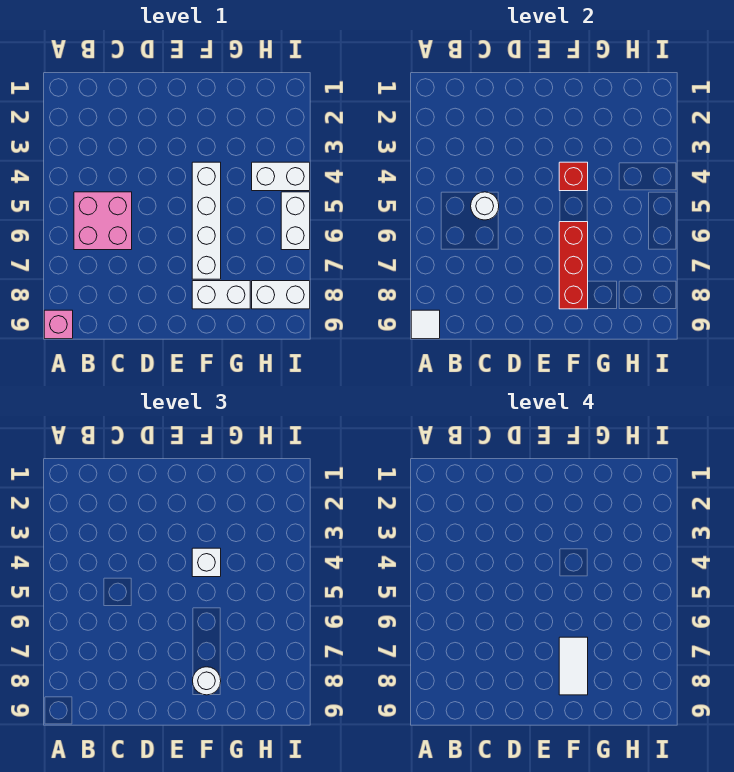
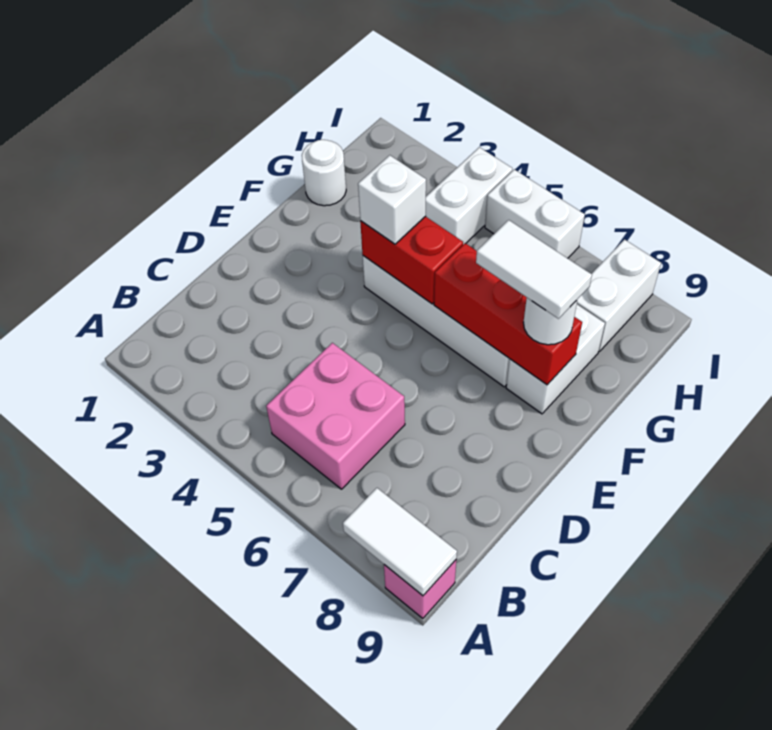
white 1x1 tile [411,310,440,339] -> white 1x2 tile [343,488,457,596]
white 1x1 round brick [471,192,499,220] -> white 1x1 round brick moved to [302,140,346,206]
red 1x1 brick [559,162,588,191] -> red 1x2 brick [360,216,463,304]

